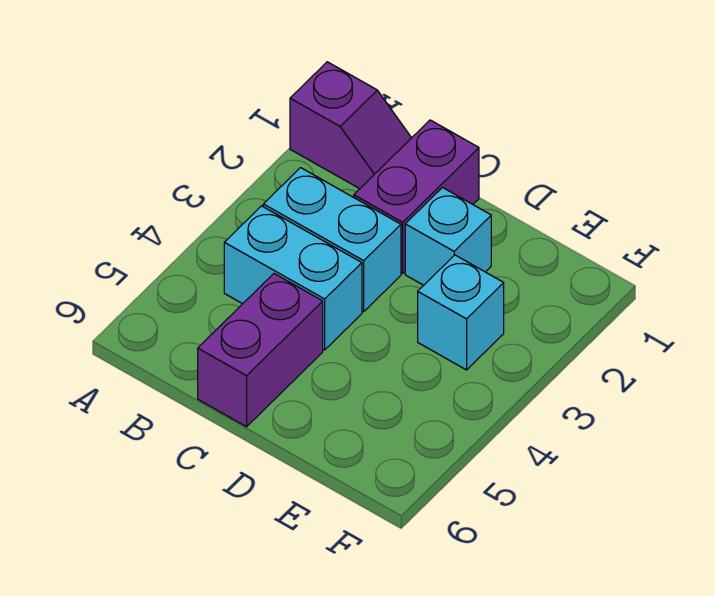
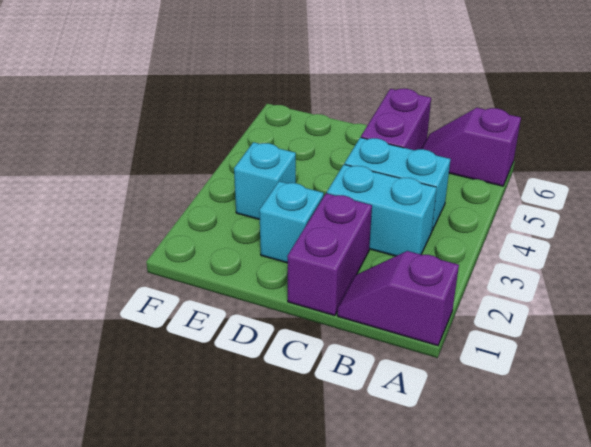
none -> purple 1x2 slope [422,108,521,186]

